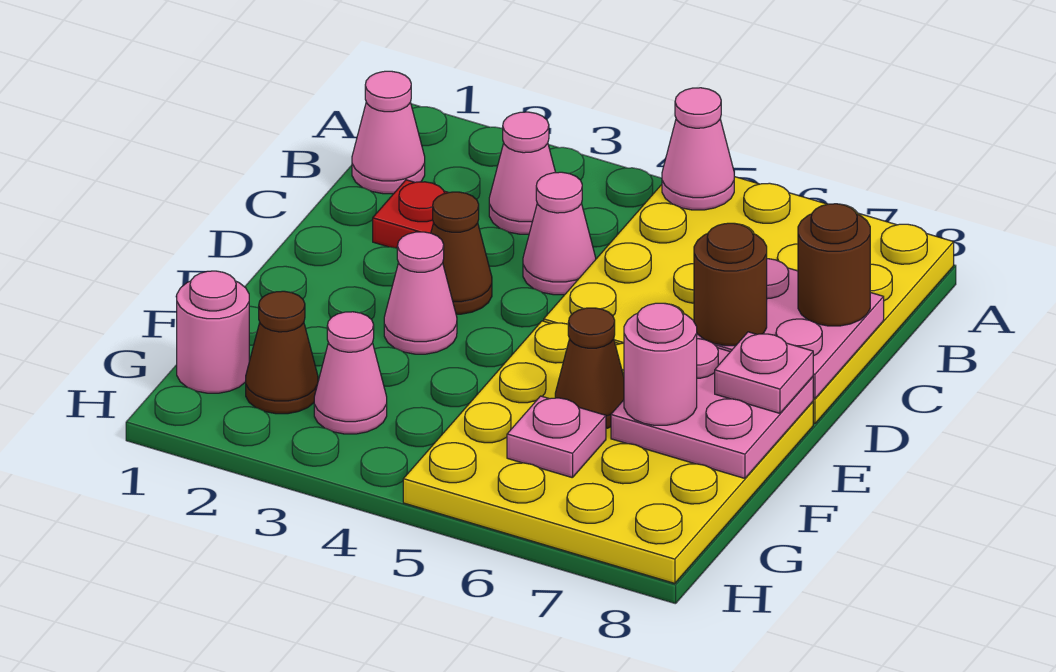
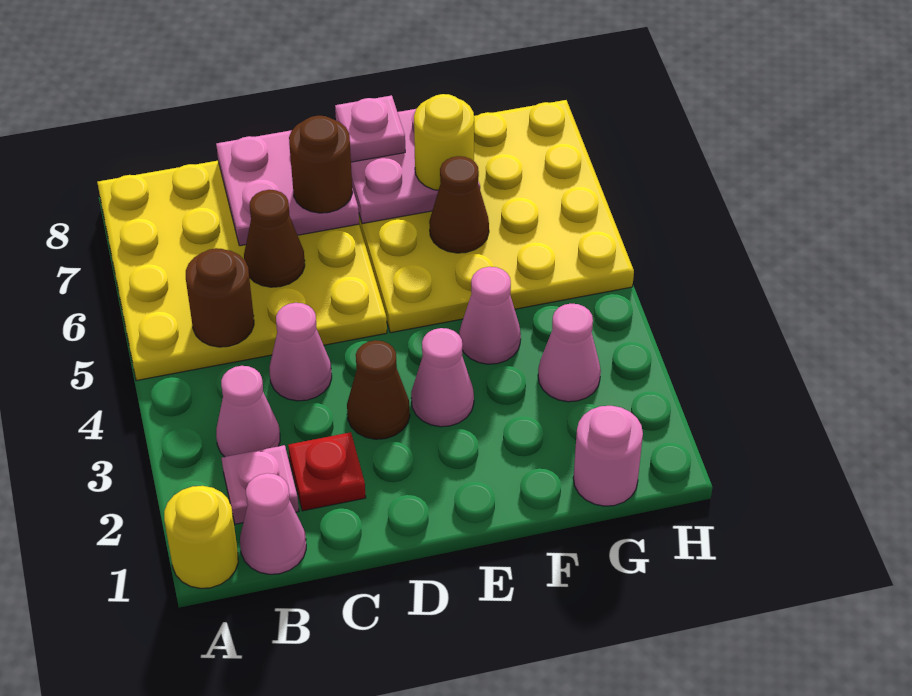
none -> yellow 1x1 round brick [164,486,238,588]
pink 1x1 cone [662,88,734,210] -> pink 1x1 cone moved to [459,267,521,364]
brown 1x1 round brick [798,204,870,326] -> brown 1x1 round brick moved to [186,248,254,347]
pink 1x1 round brick [624,303,697,425] -> yellow 1x1 round brick [414,94,474,190]
brown 1x1 cone [246,291,318,414] -> brown 1x1 cone moved to [244,190,305,287]
pink 1x1 plate [507,396,606,478] -> pink 1x1 plate moved to [222,445,299,524]

